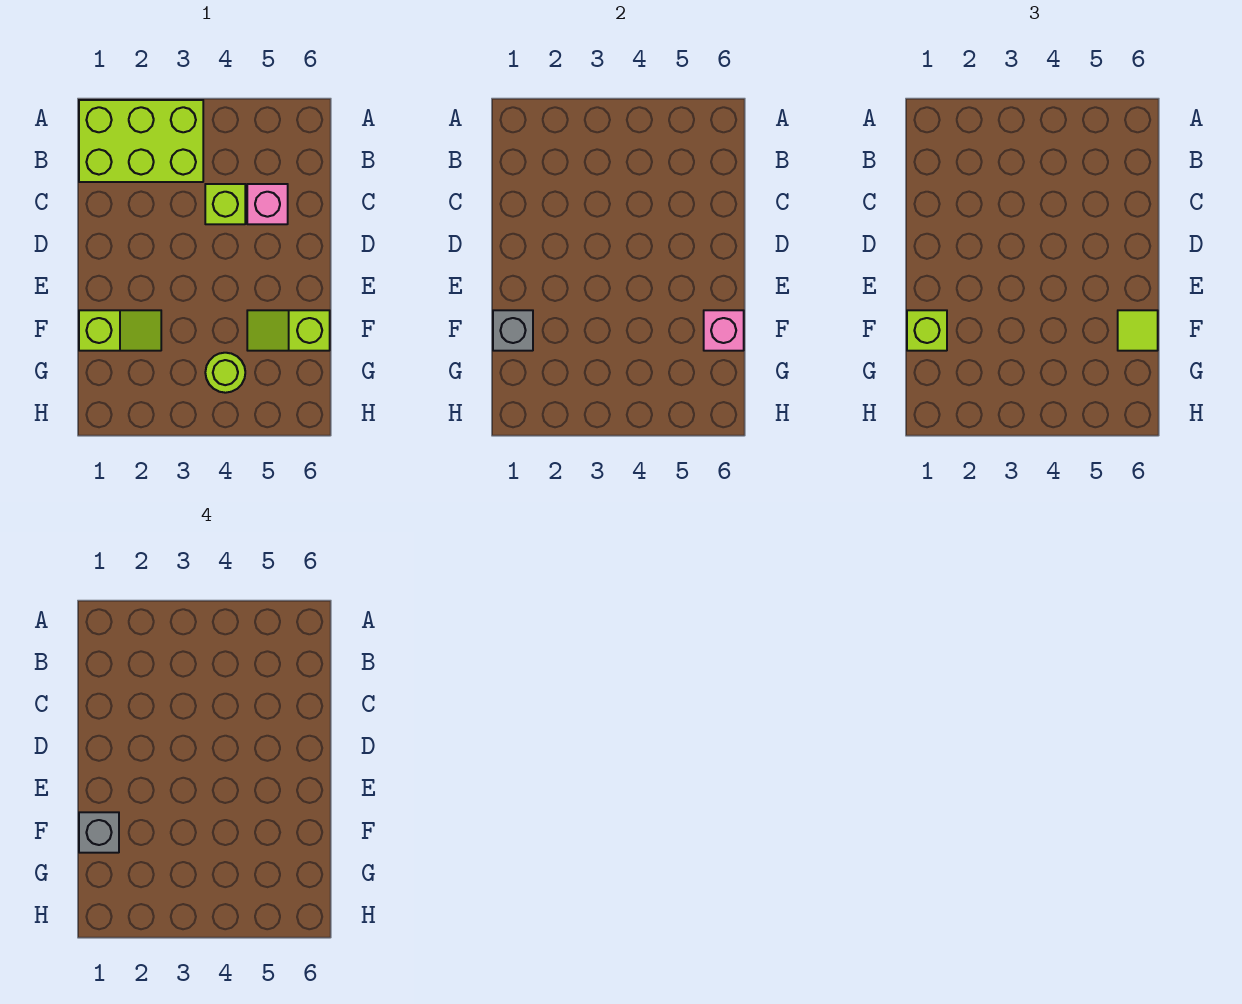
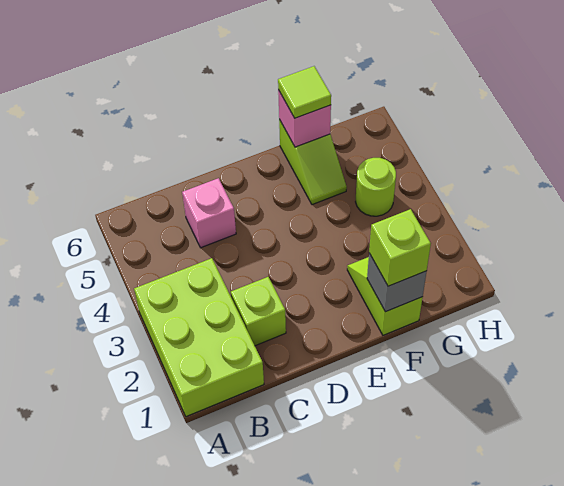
lime 1x1 brick [205,184,245,224] -> lime 1x1 brick moved to [231,277,286,346]
grey 1x1 brick [79,812,119,853] -> none

